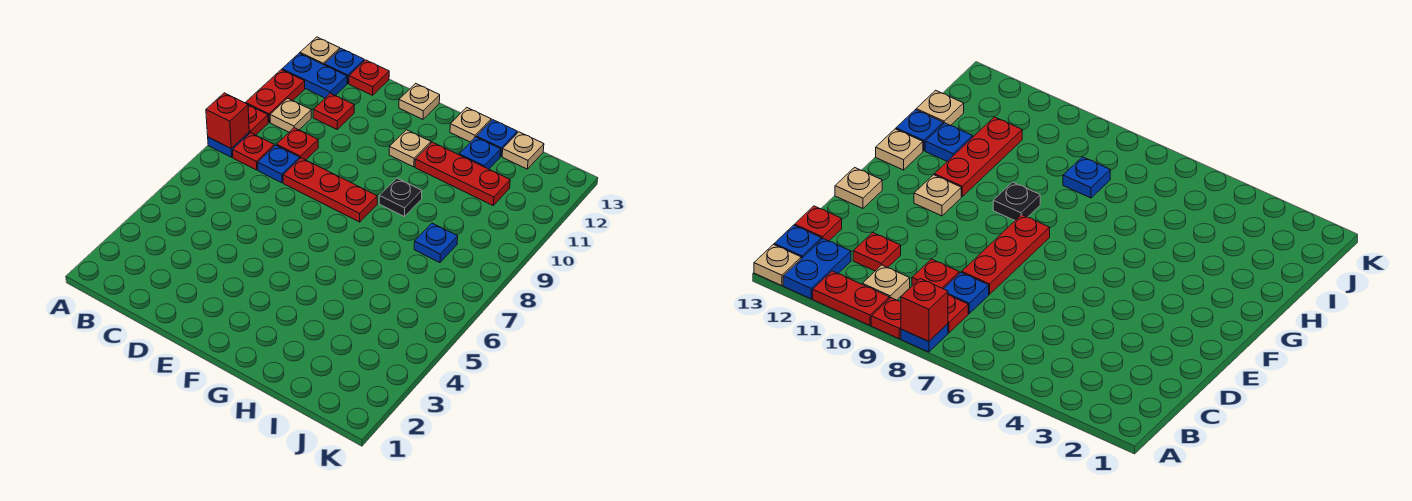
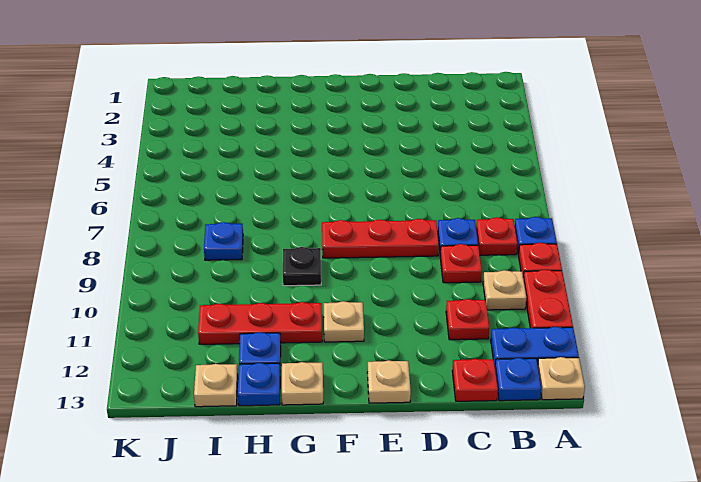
red 1x1 brick [206,93,249,148] -> none

